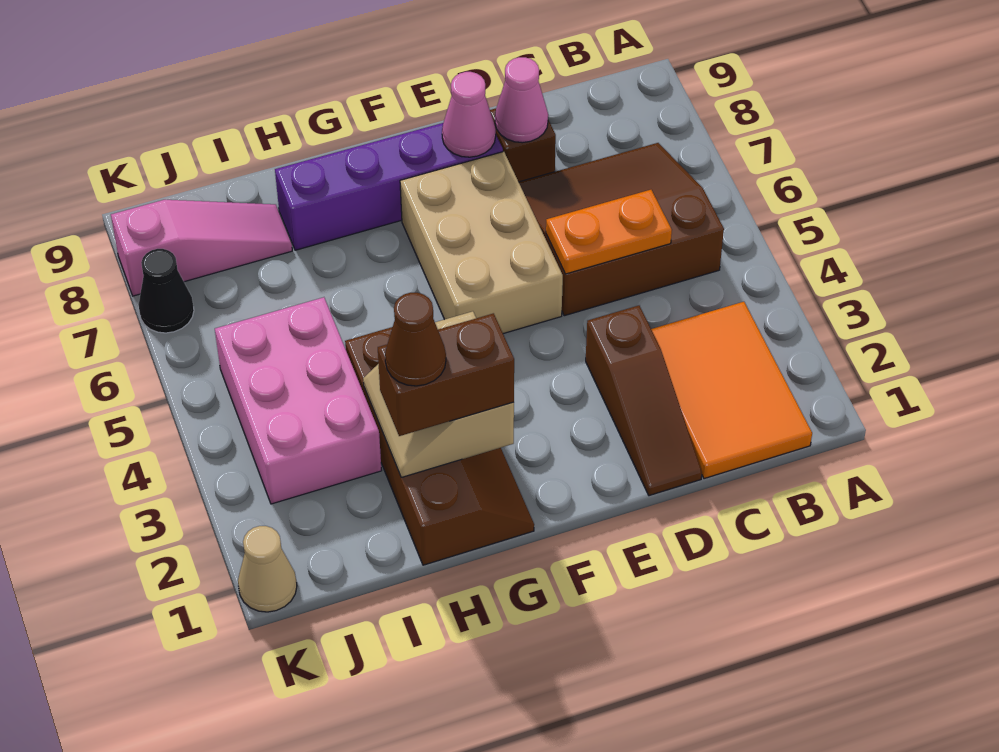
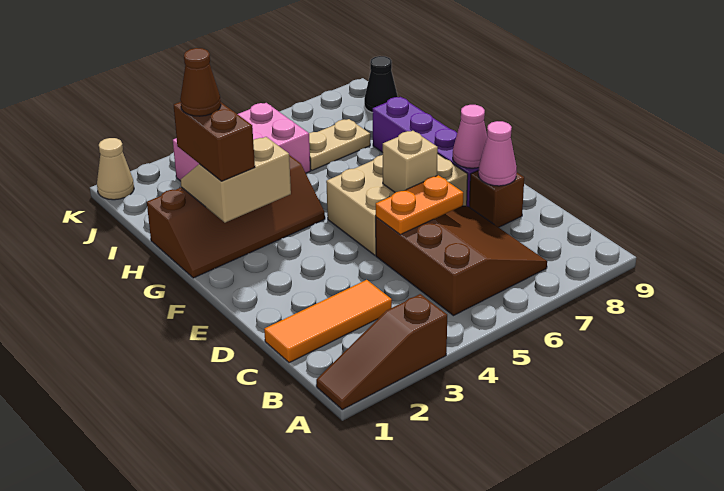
orange 2x3 tile [651,302,812,479] -> orange 1x3 tile [264,280,392,363]
orange 1x2 plate [546,190,672,274] -> orange 1x2 plate turned to [376,175,463,235]
brown 1x3 slope [586,305,702,496] -> brown 1x3 slope moved to [316,294,447,410]
none -> tan 1x1 brick [383,131,438,192]
none -> tan 1x2 plate [309,119,370,170]
pink 1x3 slope [111,200,292,296] -> none
black 1x1 cone [139,249,194,333] -> black 1x1 cone moved to [364,56,398,113]

